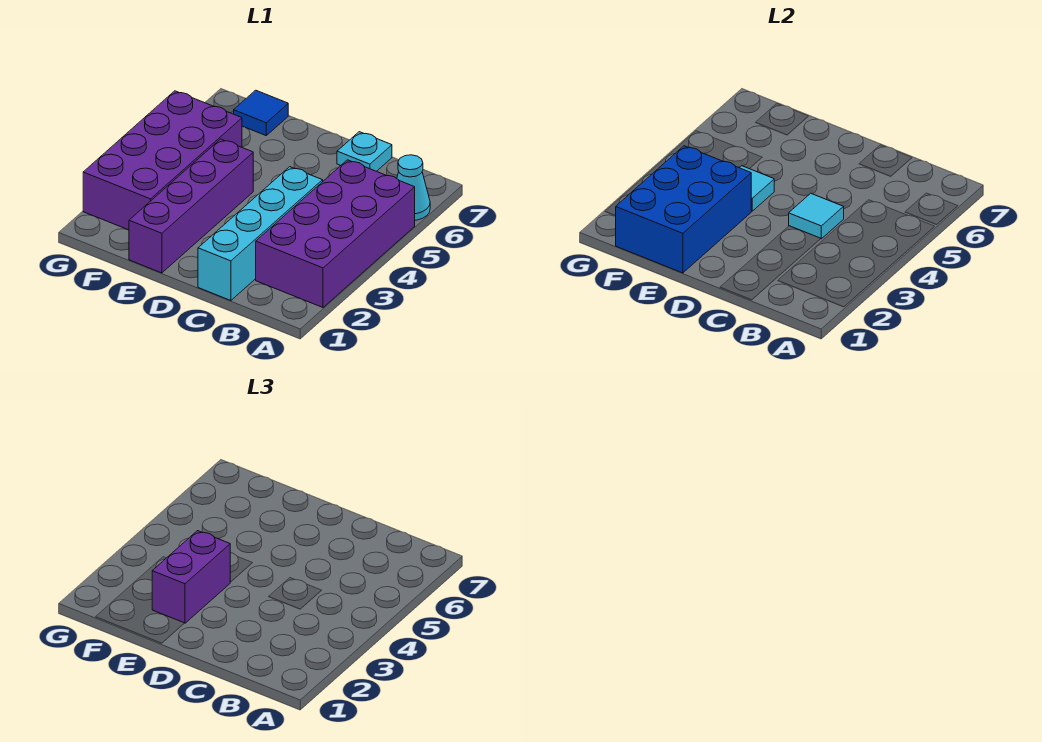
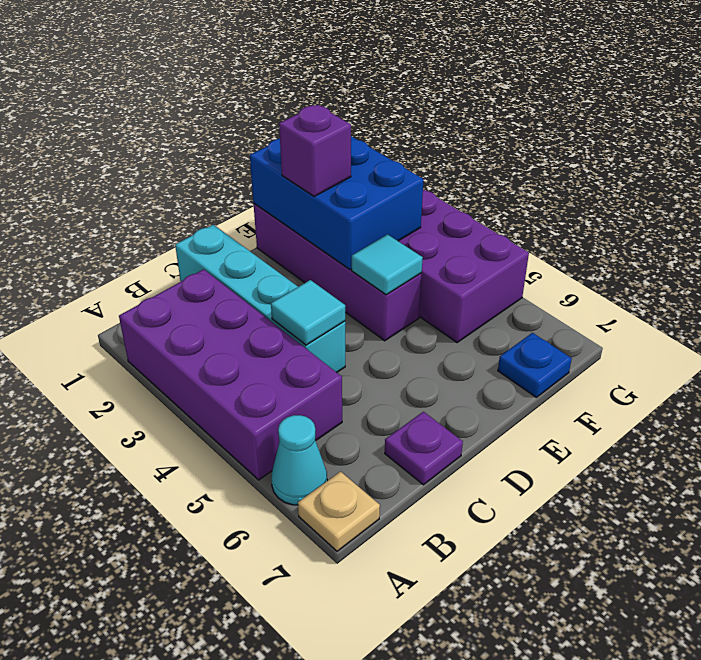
none -> tan 1x1 plate [298,472,380,551]
cyan 1x1 plate [337,132,392,171] -> purple 1x1 plate [385,412,463,485]
purple 1x2 brick [152,531,231,623] -> purple 1x1 brick [279,105,351,196]
blue 1x1 tile [234,90,288,135] -> blue 1x1 plate [498,333,572,398]

